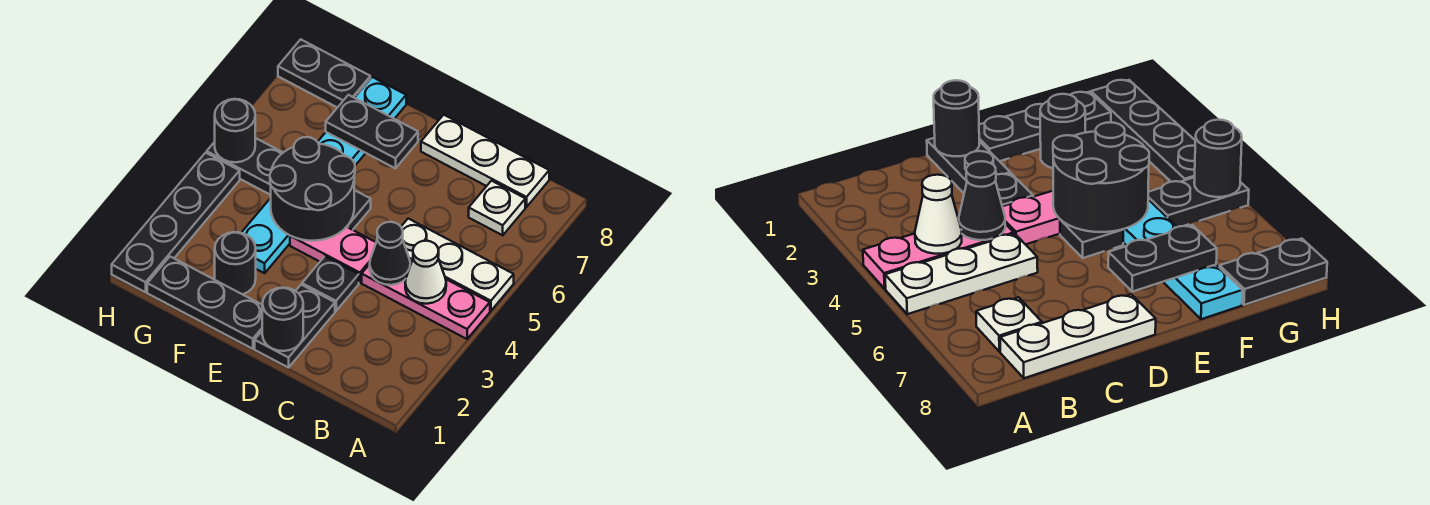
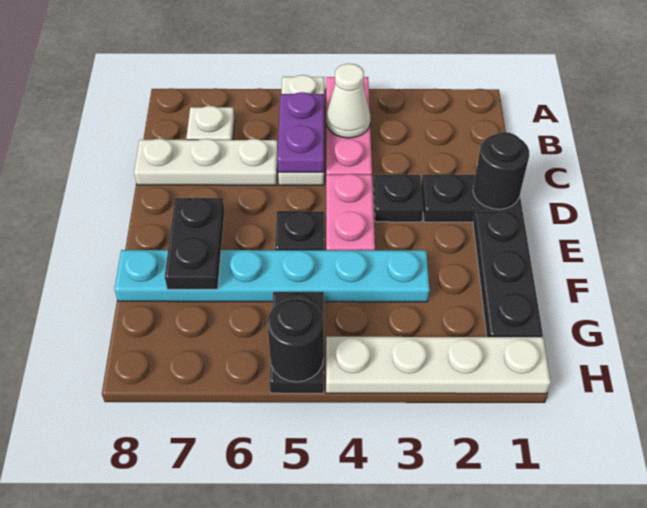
none -> purple 1x2 plate [277,92,324,172]
white 1x3 plate [421,115,549,207] -> white 1x3 plate turned to [134,139,278,185]
black 1x1 cone [370,222,410,285] -> none
black 2x2 round brick [270,137,355,241] -> none
black 1x1 round brick [215,232,256,294] -> none
black 1x2 plate [278,39,370,108] -> none
black 1x4 plate [112,153,240,292] -> white 1x4 plate [326,337,551,394]

